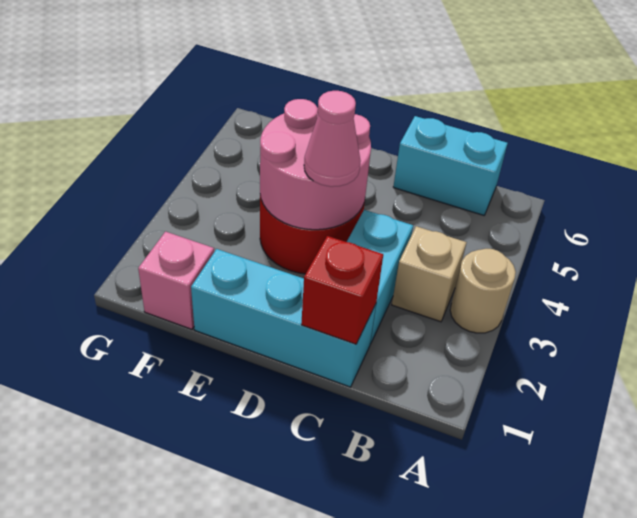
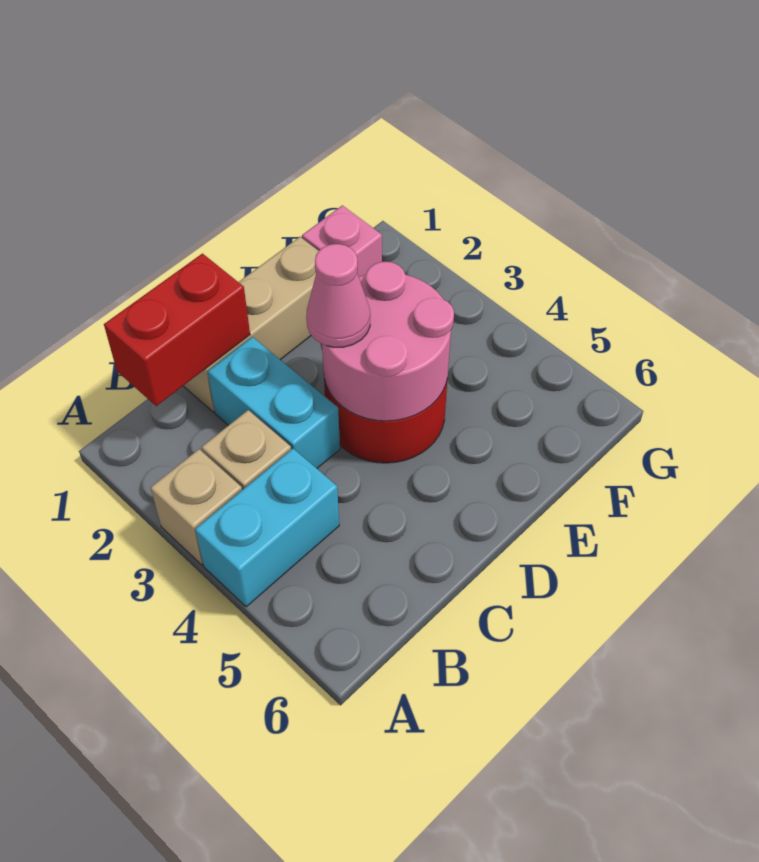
tan 1x1 round brick [450,249,516,333] -> tan 1x1 brick [150,449,242,565]
cyan 1x2 brick [393,116,508,215] -> cyan 1x2 brick moved to [195,449,339,607]
cyan 1x3 brick [191,249,376,387] -> tan 1x3 brick [184,237,318,412]
red 1x1 brick [301,236,383,344] -> red 1x2 brick [104,254,250,406]

